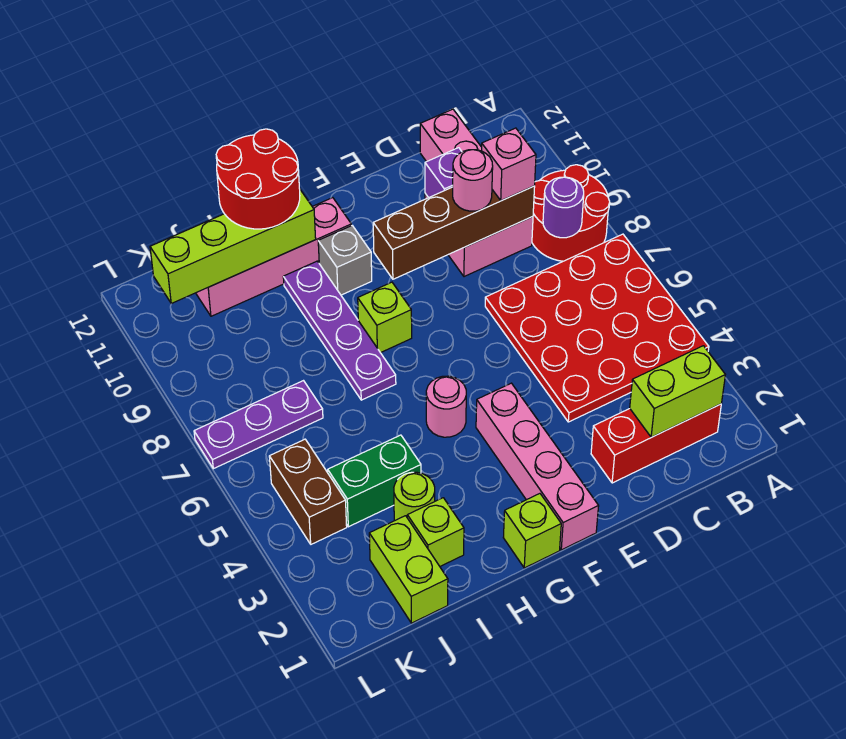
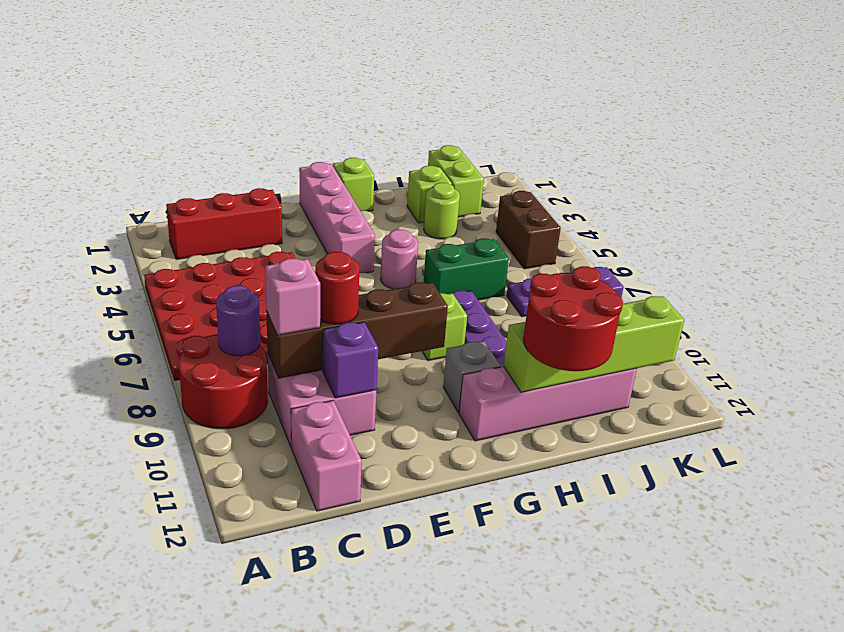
lime 1x2 brick [630,346,725,437] -> none
pink 1x1 round brick [453,150,493,211] -> red 1x1 round brick [315,252,359,324]
green 1x2 brick [328,435,421,527] -> green 1x2 brick moved to [424,238,509,300]

